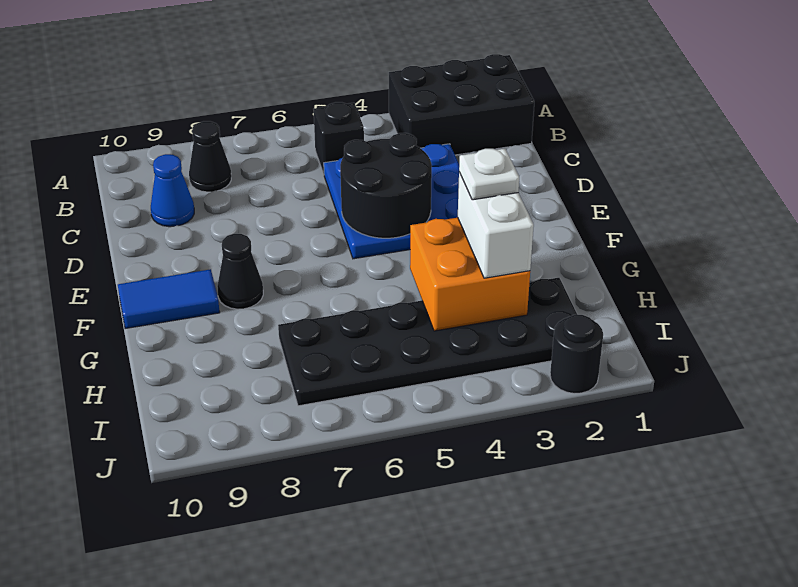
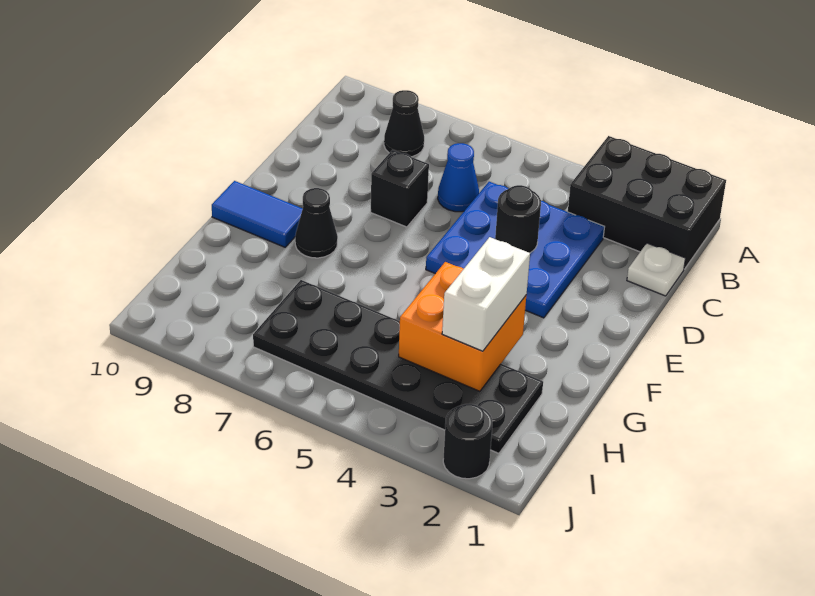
black 1x1 brick [314,102,364,174] -> black 1x1 brick moved to [371,150,429,227]
blue 1x1 cone [151,154,194,227] -> blue 1x1 cone moved to [438,143,479,212]
black 2x2 round brick [340,133,432,238] -> black 1x1 round brick [495,185,541,253]
white 1x1 plate [459,149,519,200] -> white 1x1 plate moved to [627,243,685,296]

